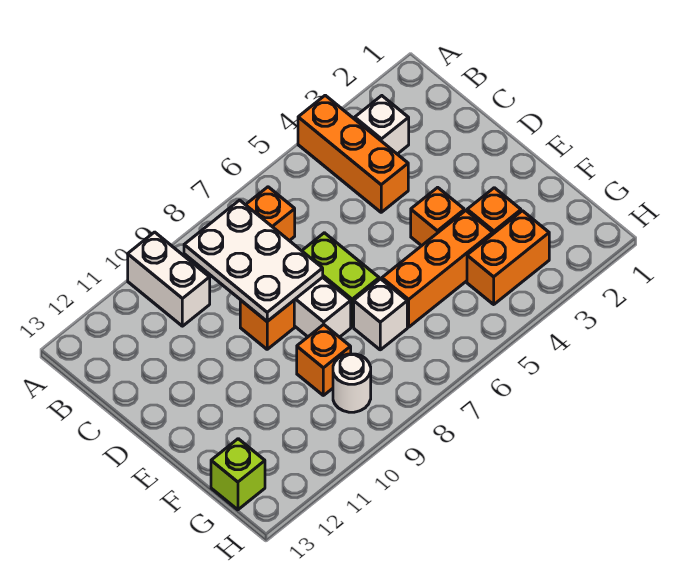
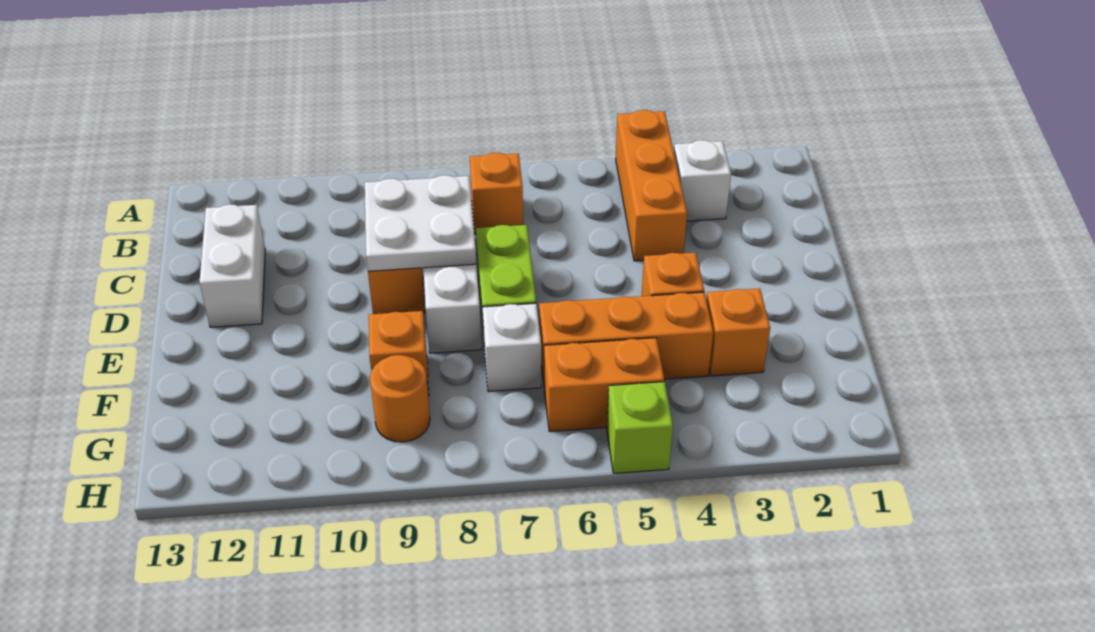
white 1x2 brick [128,232,210,326] -> white 1x2 brick moved to [199,204,265,327]
white 2x3 plate [184,200,323,321] -> white 2x2 plate [365,175,476,271]
orange 1x2 brick [467,211,549,304] -> orange 1x2 brick moved to [544,338,664,432]
white 1x1 round brick [333,354,371,412] -> orange 1x1 round brick [370,355,430,442]
lime 1x1 brick [211,439,265,510] -> lime 1x1 brick moved to [607,382,673,473]

